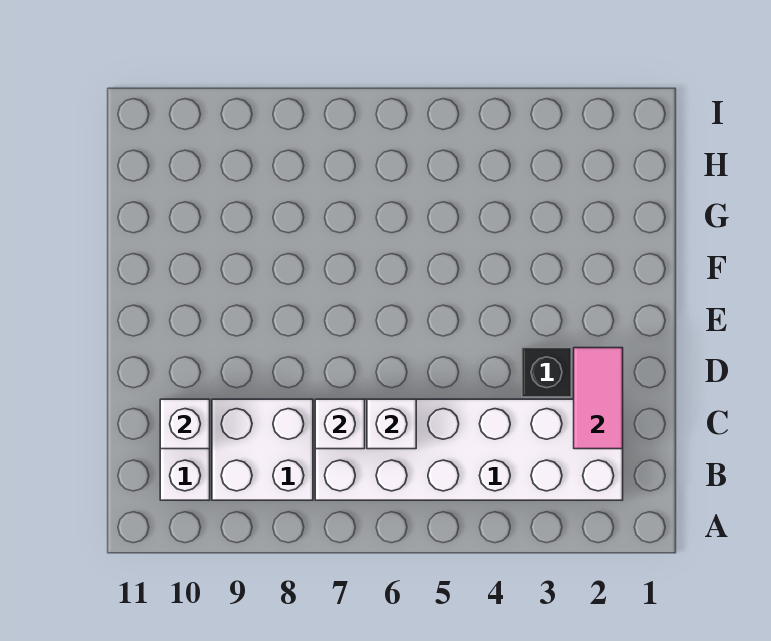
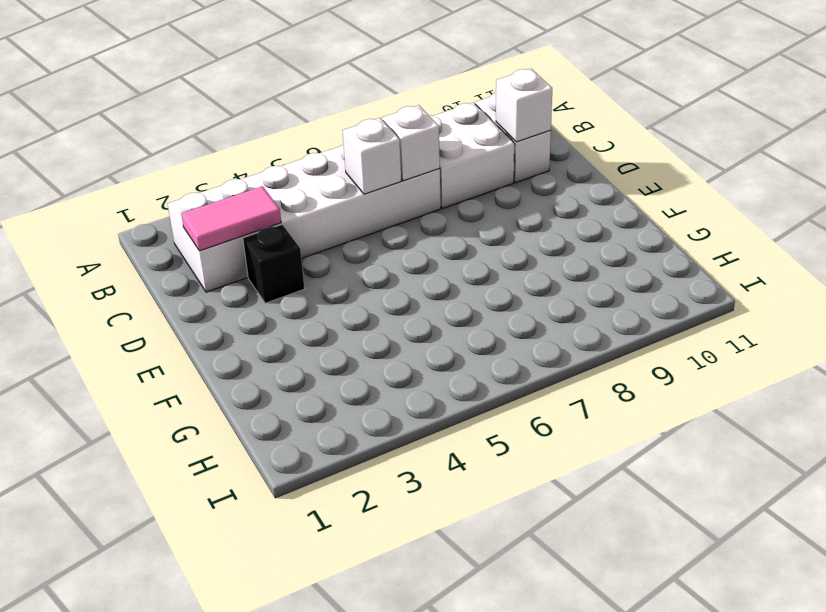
pink 1x2 tile [574,348,623,449] -> pink 1x2 tile turned to [181,186,281,251]

